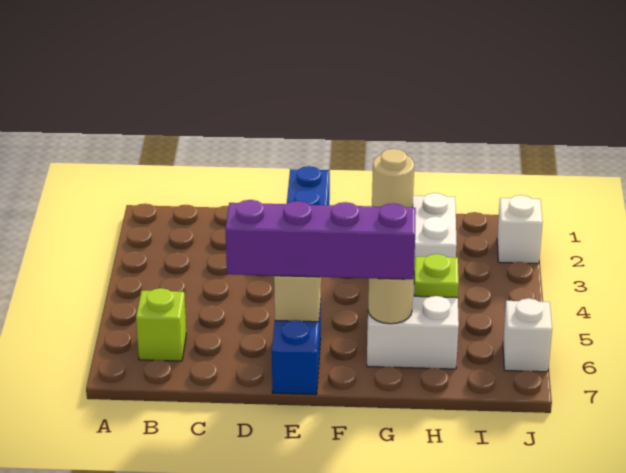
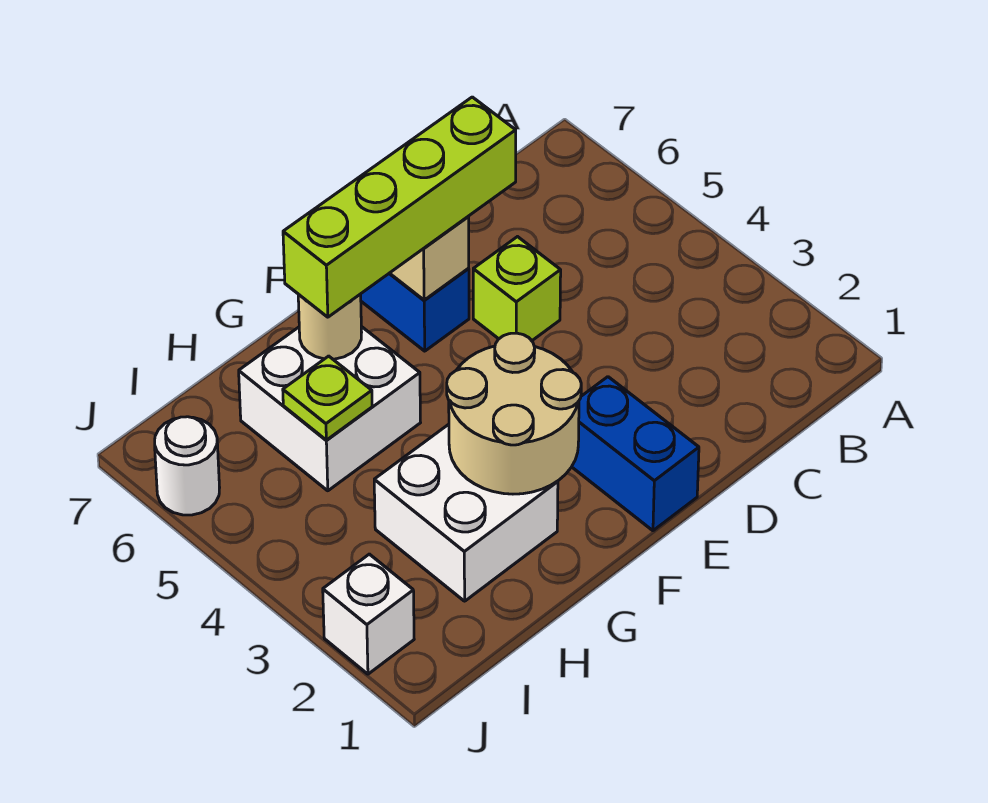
lime 1x1 brick [136,288,186,361] -> lime 1x1 brick moved to [473,237,561,341]
purple 1x4 brick [225,200,416,279] -> lime 1x4 brick [283,97,516,317]
tan 1x1 round brick [372,149,414,207] -> tan 2x2 round brick [447,333,581,494]
white 1x1 brick [503,298,552,372] -> white 1x1 round brick [155,417,220,515]

